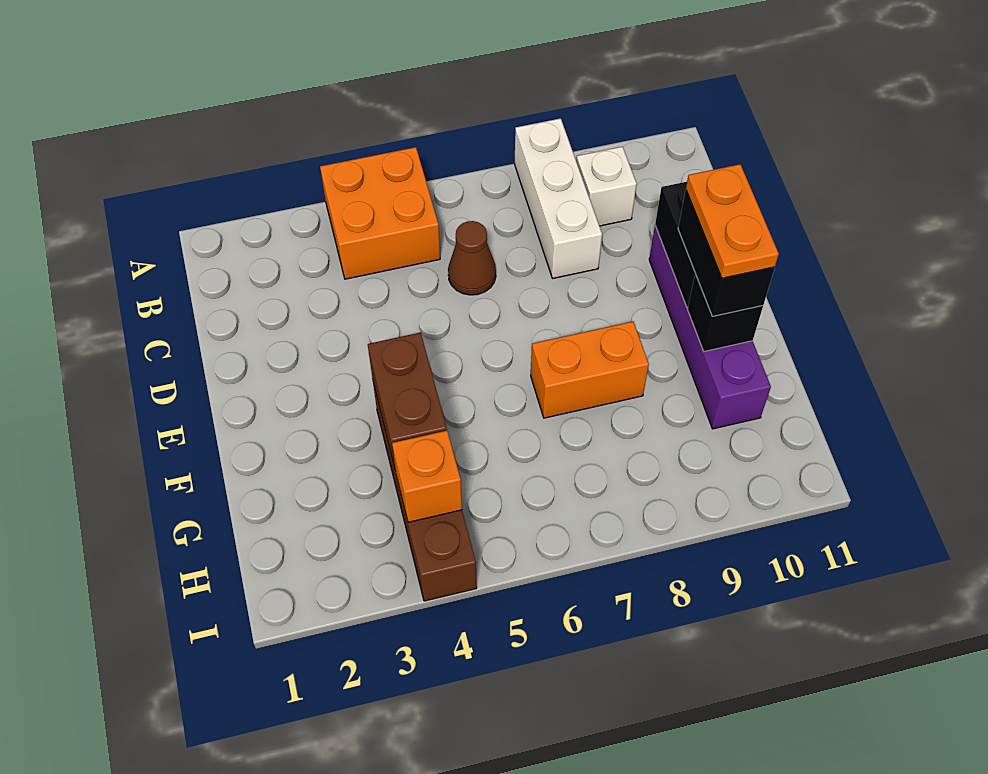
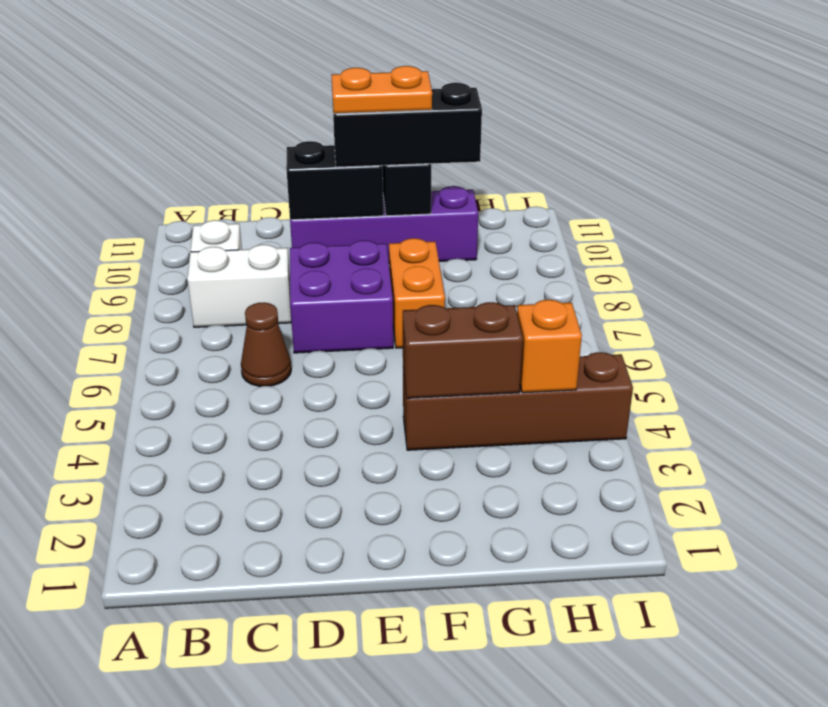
orange 2x2 brick [320,147,440,279] -> none
white 1x3 brick [515,118,602,278] -> white 1x2 brick [187,245,291,327]
none -> purple 2x2 brick [290,240,393,353]
black 1x2 brick [678,190,775,316] -> black 1x3 brick [332,83,482,167]

